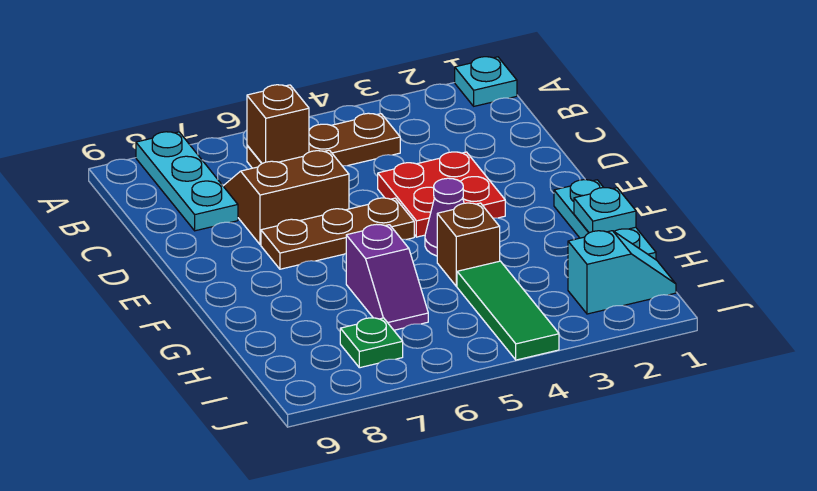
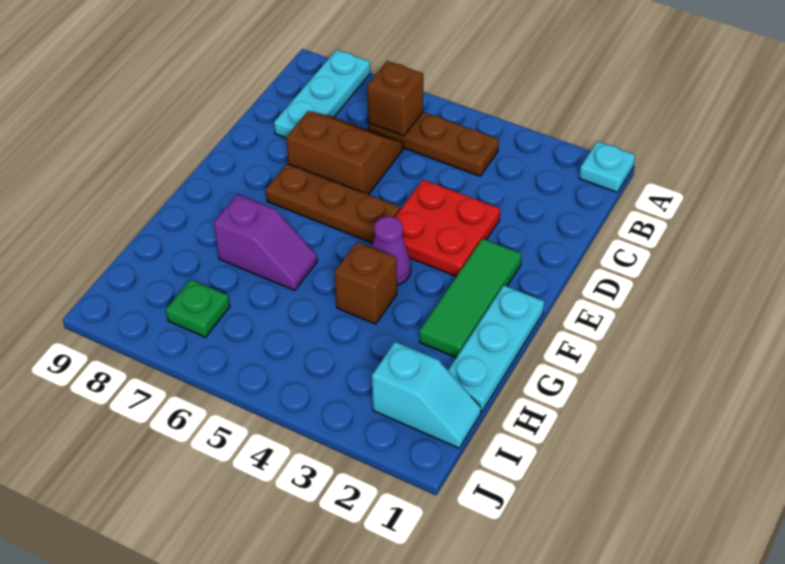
cyan 1x1 plate [574,188,636,233] -> none
purple 1x2 slope [346,224,428,330] -> purple 1x2 slope turned to [214,194,317,291]
green 1x3 tile [457,261,559,360] -> green 1x3 tile moved to [419,239,522,358]

